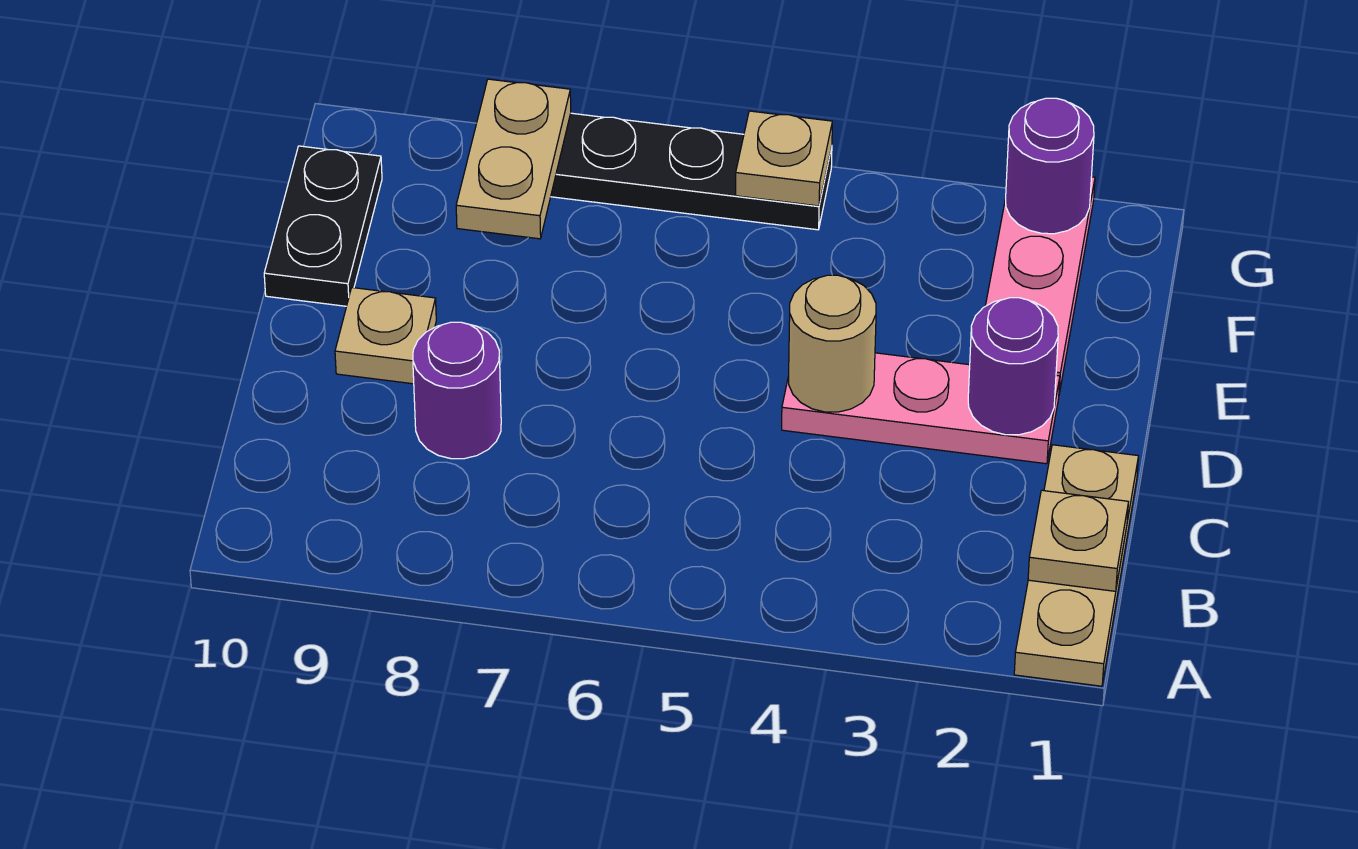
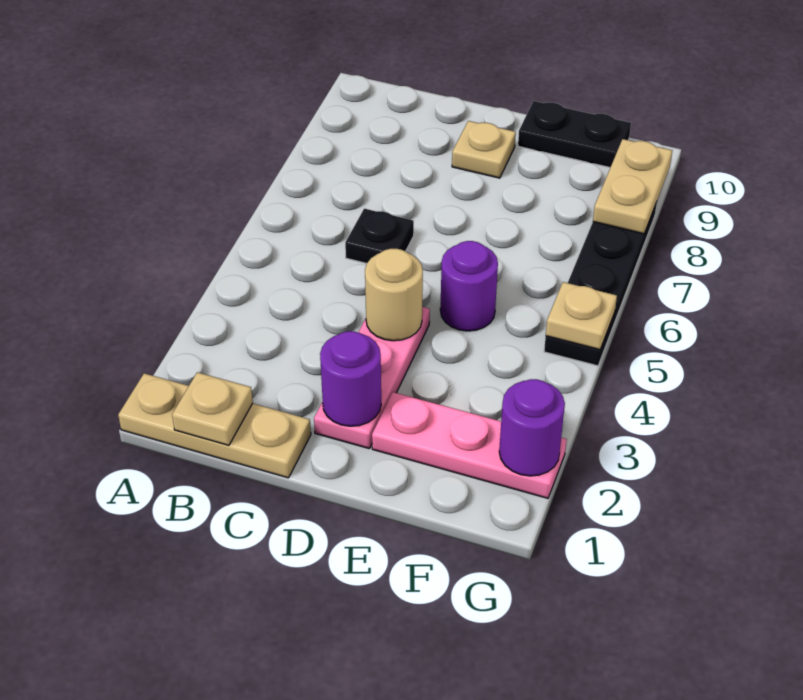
none -> black 1x1 plate [345,208,414,263]
purple 1x1 round brick [413,322,501,459] -> purple 1x1 round brick moved to [440,241,498,331]
tan 1x2 plate [456,79,571,239] -> tan 1x2 plate turned to [593,139,672,234]

